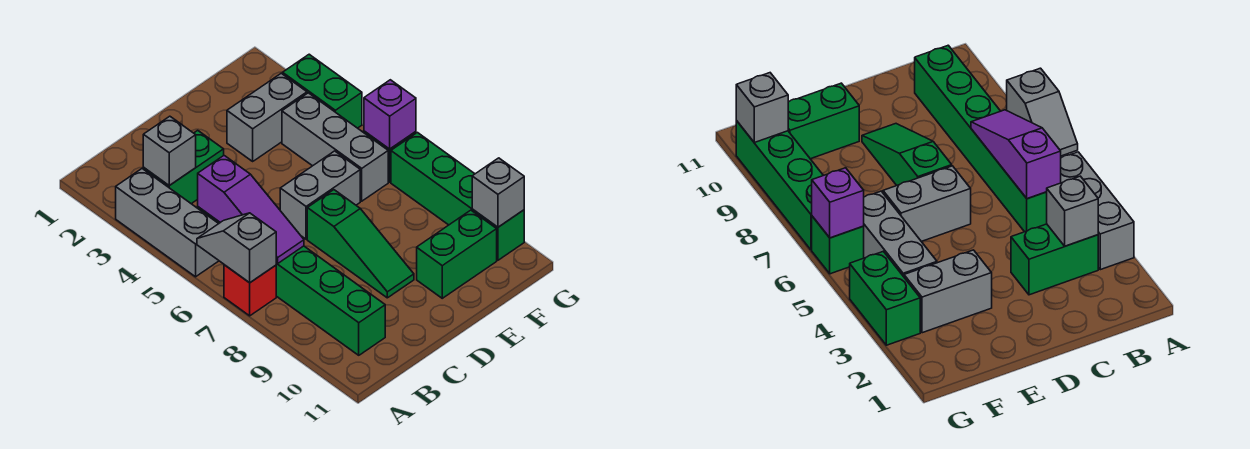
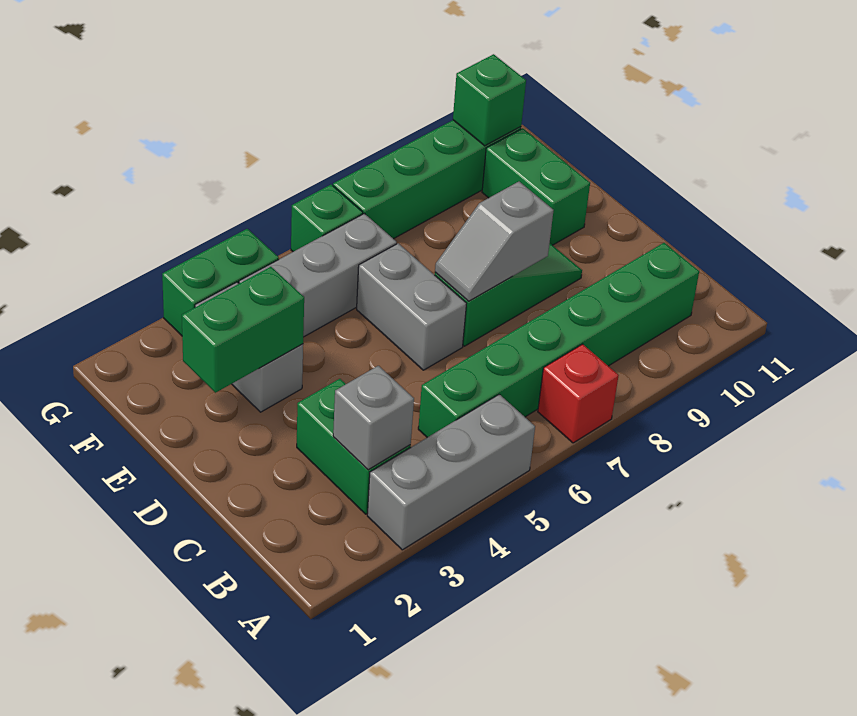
grey 1x2 slope [197,213,276,283] -> grey 1x2 slope moved to [435,182,554,301]
purple 1x3 slope [198,156,304,264] -> none
none -> green 1x2 brick [182,267,304,393]
purple 1x1 brick [364,80,416,149] -> none
grey 1x1 brick [472,158,524,227] -> green 1x1 brick [453,54,526,146]

